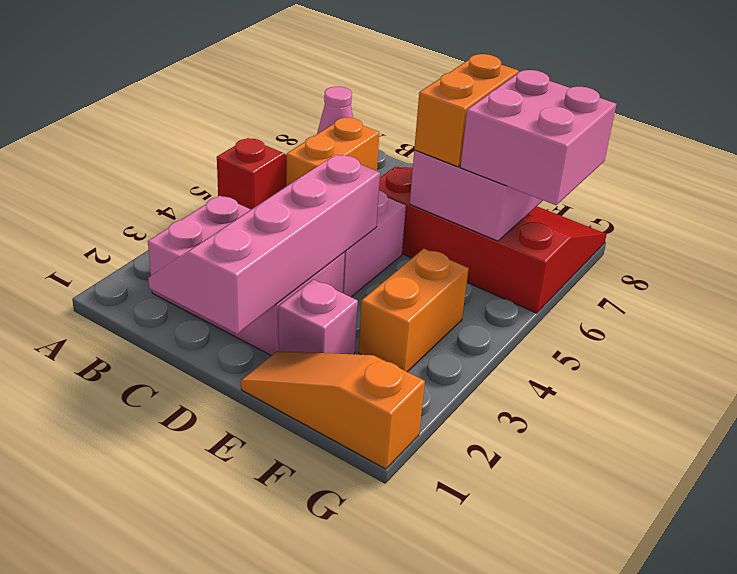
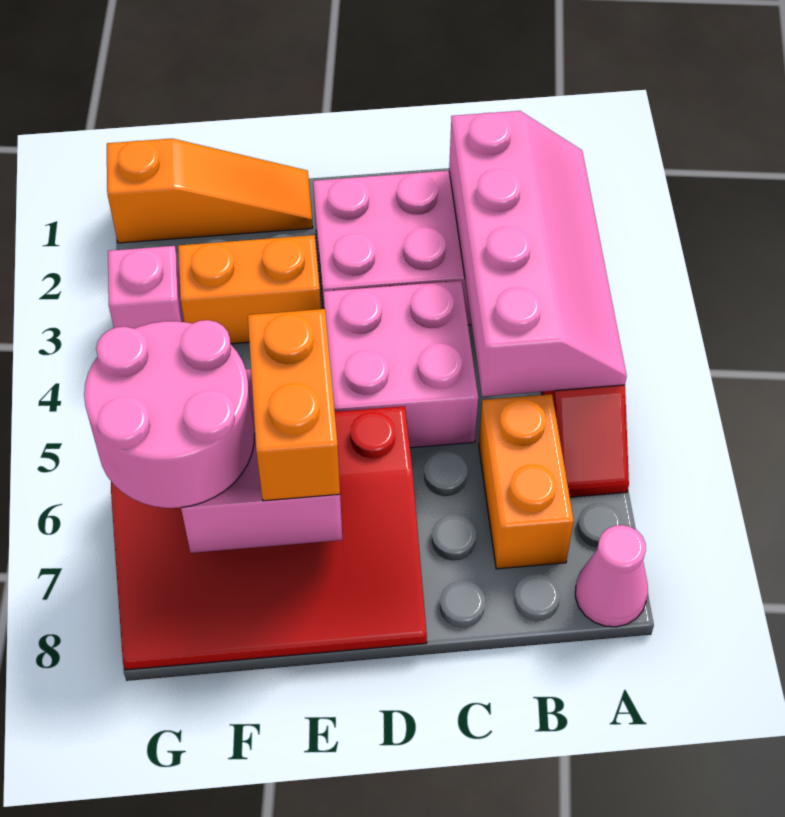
pink 2x4 slope [148,155,380,334] -> pink 2x4 slope moved to [449,111,627,396]
pink 1x1 brick [279,279,358,354] -> pink 1x1 brick moved to [108,246,184,329]
orange 1x2 brick [359,249,469,372] -> orange 1x2 brick turned to [178,235,321,344]
pink 2x2 brick [460,70,616,205] -> pink 2x2 round brick [84,320,254,508]

